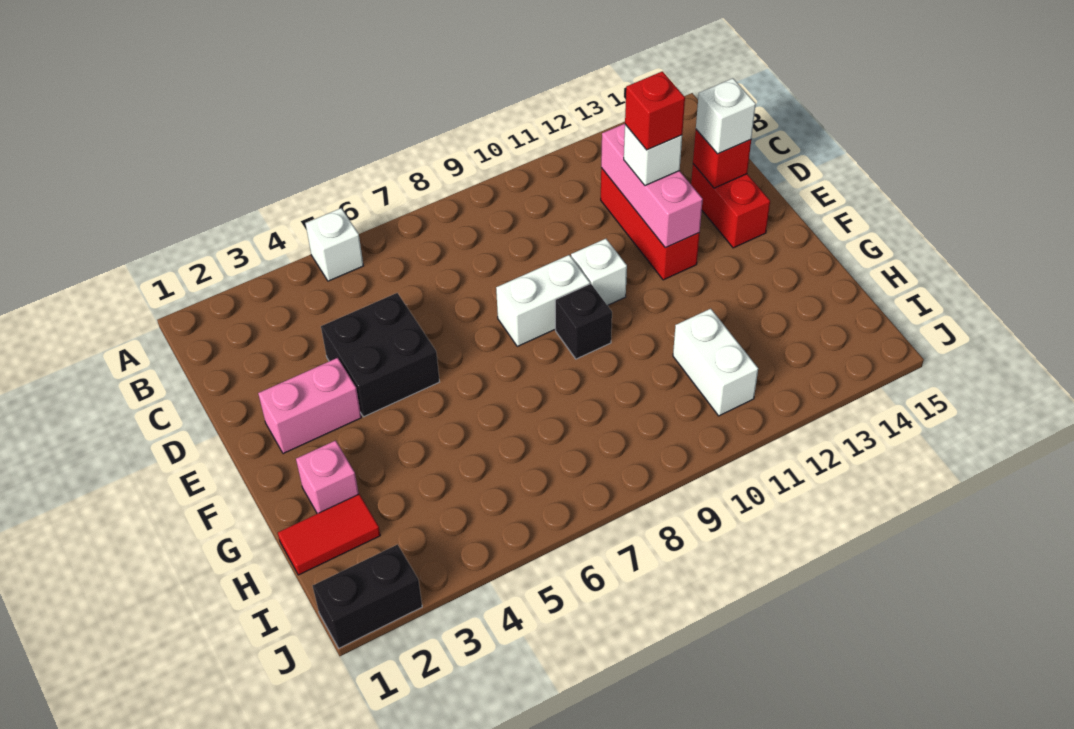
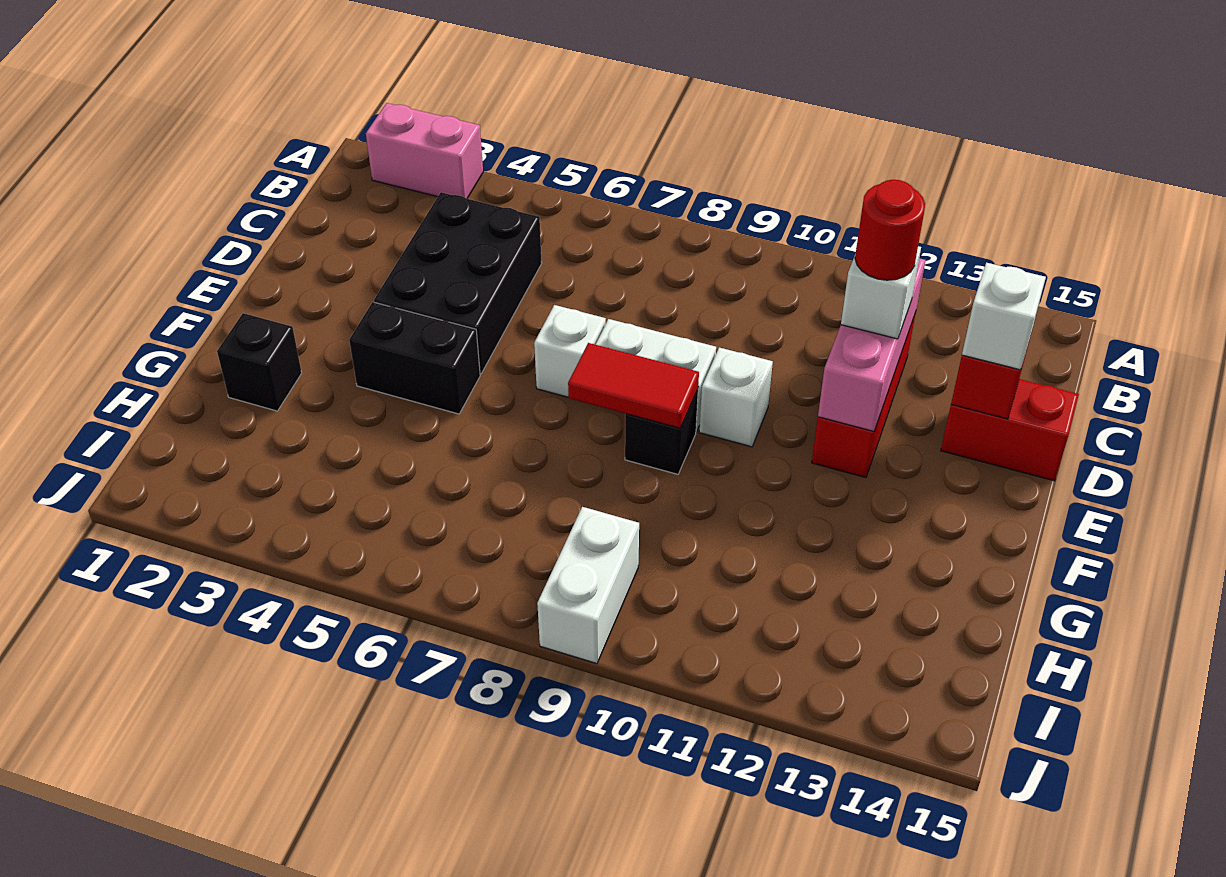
white 1x1 brick [306,208,363,281] -> white 1x1 brick moved to [534,305,606,397]
black 2x2 brick [321,293,439,417] -> black 2x3 brick [374,192,542,374]
red 1x1 brick [625,71,685,150] -> red 1x1 round brick [855,180,925,280]
red 1x2 brick [691,164,770,248] -> red 1x2 brick turned to [941,379,1079,481]
pink 1x2 brick [258,358,361,454] -> pink 1x2 brick moved to [366,103,483,199]
pink 1x1 brick [296,441,359,514] -> black 1x1 brick [217,313,302,411]
red 1x2 tile [278,494,380,575] -> red 1x2 tile moved to [568,343,699,428]
white 1x2 brick [673,309,758,416] -> white 1x2 brick moved to [537,507,639,664]
black 1x2 brick [313,545,422,648] -> black 1x2 brick moved to [349,302,480,414]

